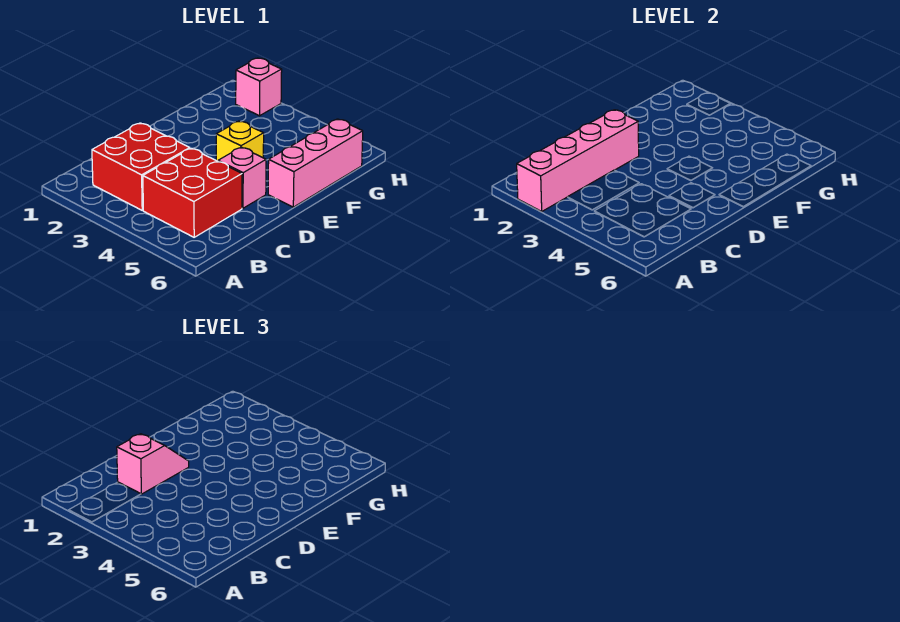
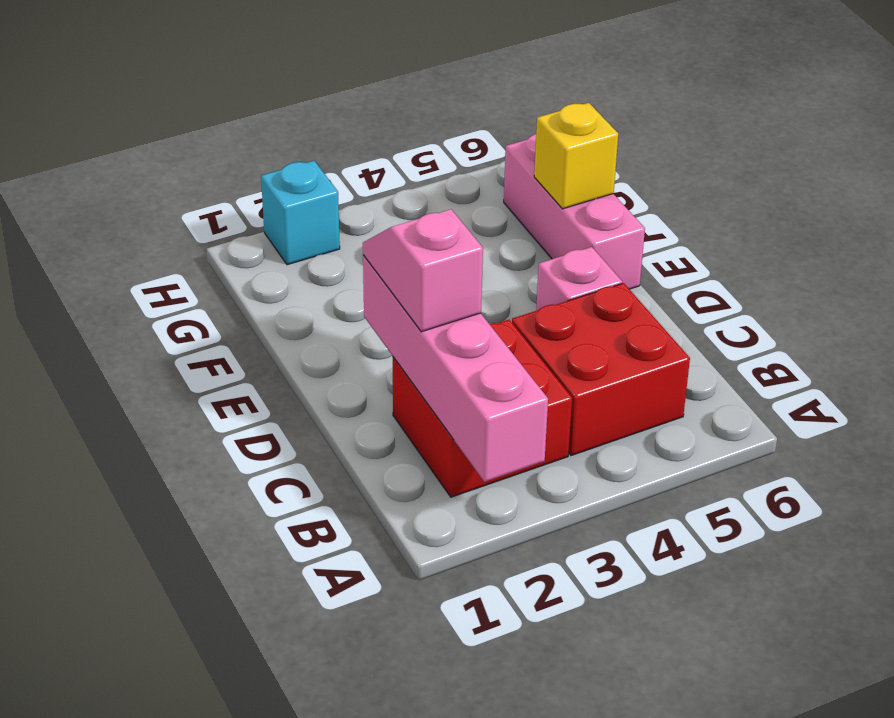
yellow 1x1 brick [216,121,264,161] -> yellow 1x1 brick moved to [534,103,618,209]
pink 1x1 brick [236,58,282,116] -> cyan 1x1 brick [261,161,340,265]

